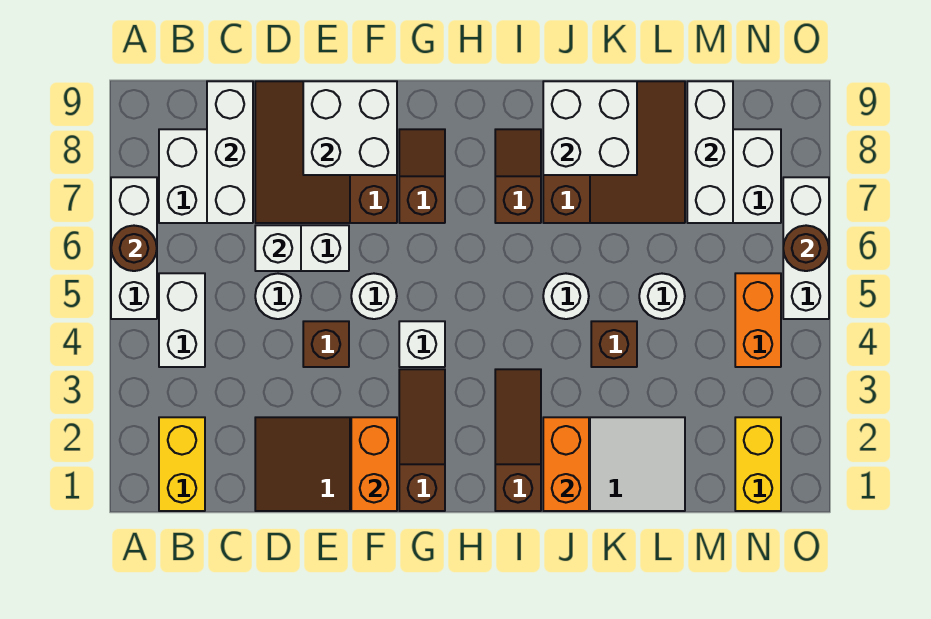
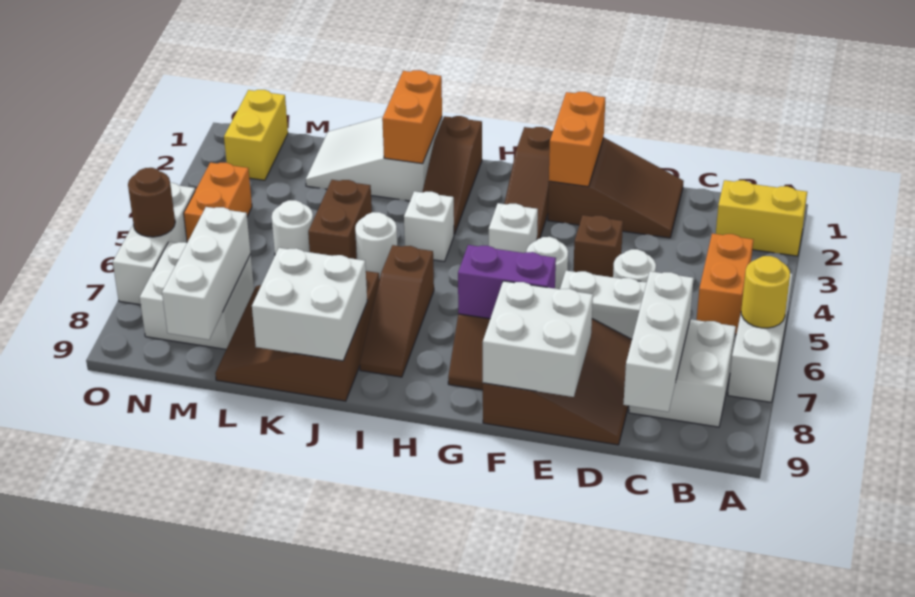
brown 1x1 round brick [111,226,157,271] -> yellow 1x1 round brick [741,256,790,328]
yellow 1x2 brick [159,417,205,511] -> yellow 1x2 brick turned to [716,180,807,256]
white 1x2 brick [159,273,205,367] -> orange 1x2 brick [697,233,753,334]
white 1x1 brick [255,225,301,271] -> white 1x1 brick moved to [404,191,454,261]
none -> purple 1x2 brick [458,245,556,319]
brown 1x2 slope [495,129,541,223] -> brown 1x3 slope [360,245,434,377]
brown 1x1 brick [591,321,637,367] -> brown 1x2 brick [308,180,372,259]

